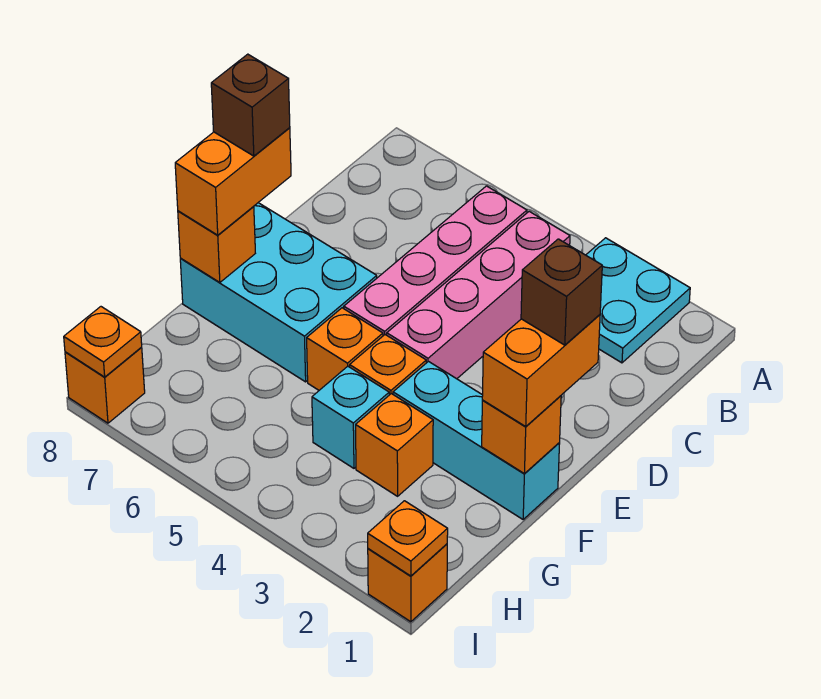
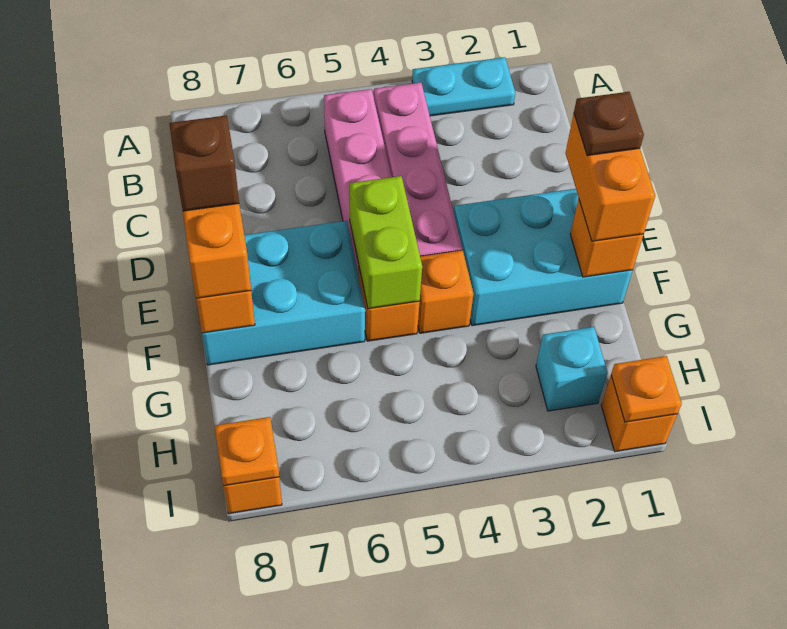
cyan 2x2 plate [586,238,690,363] -> cyan 1x2 plate [412,57,515,116]
brown 1x1 brick [521,239,602,345] -> brown 1x1 plate [574,92,644,156]
none -> lime 1x2 brick [350,176,422,309]
cyan 1x3 brick [393,362,560,519] -> cyan 2x3 brick [454,189,633,326]
orange 1x1 brick [356,394,433,496] -> none
cyan 1x1 brick [312,366,389,468] -> cyan 1x1 brick moved to [536,327,608,411]

